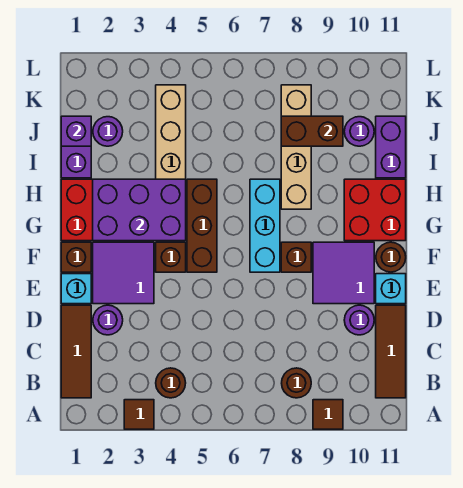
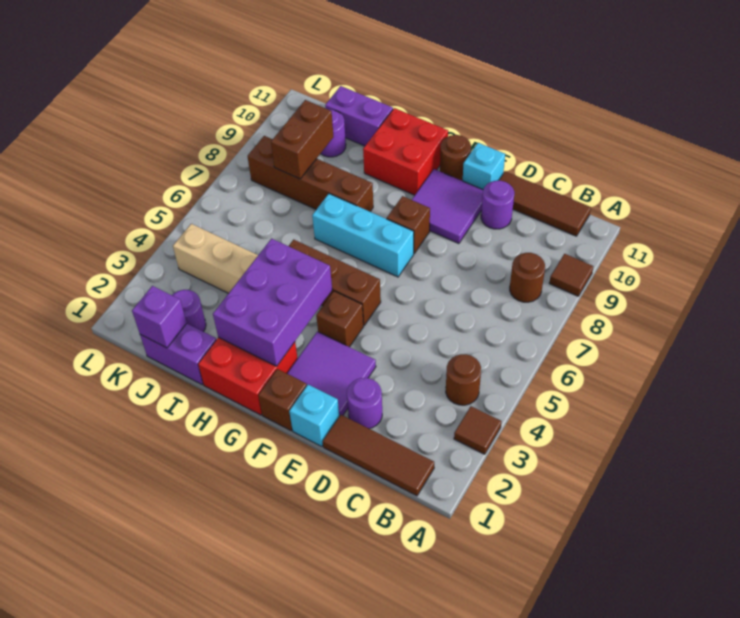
tan 1x4 brick [281,85,311,209] -> brown 1x4 brick [247,136,373,211]

